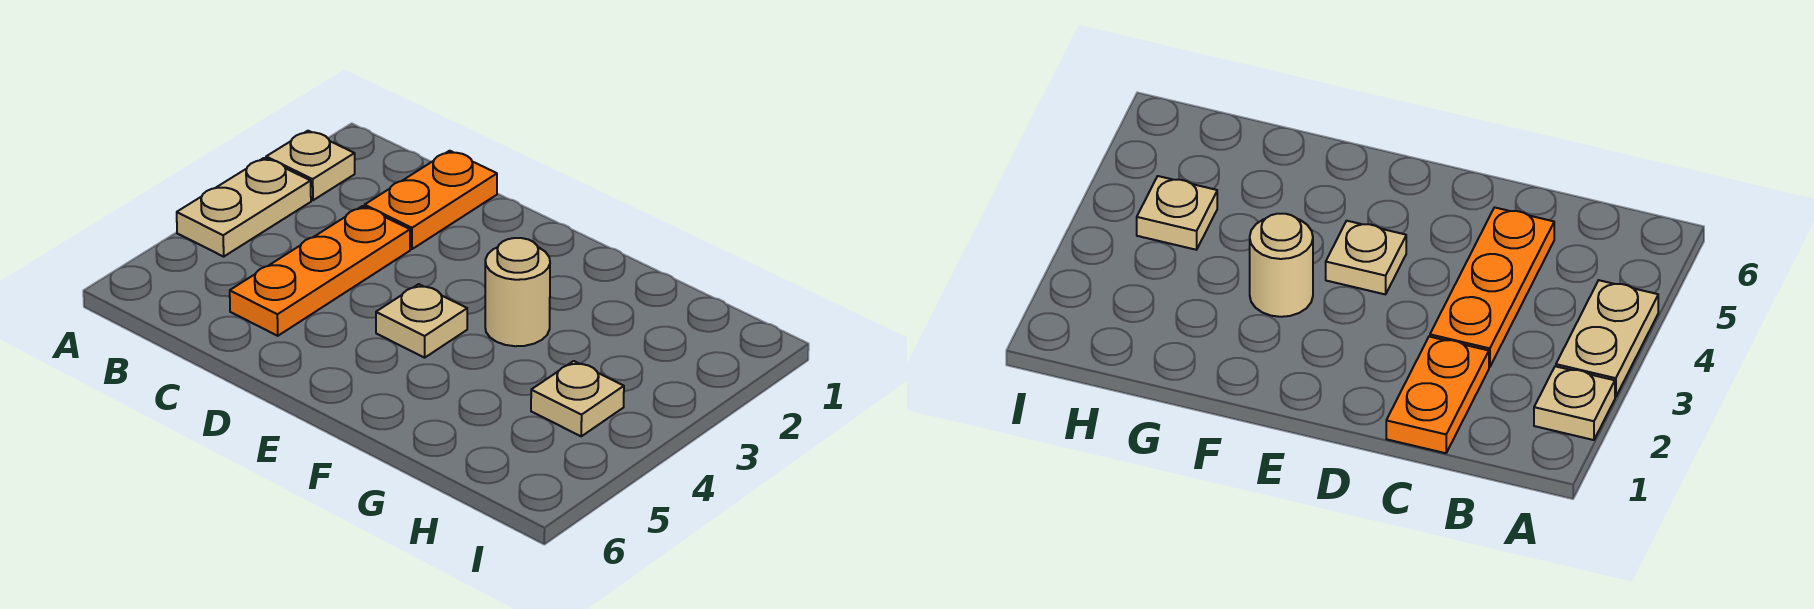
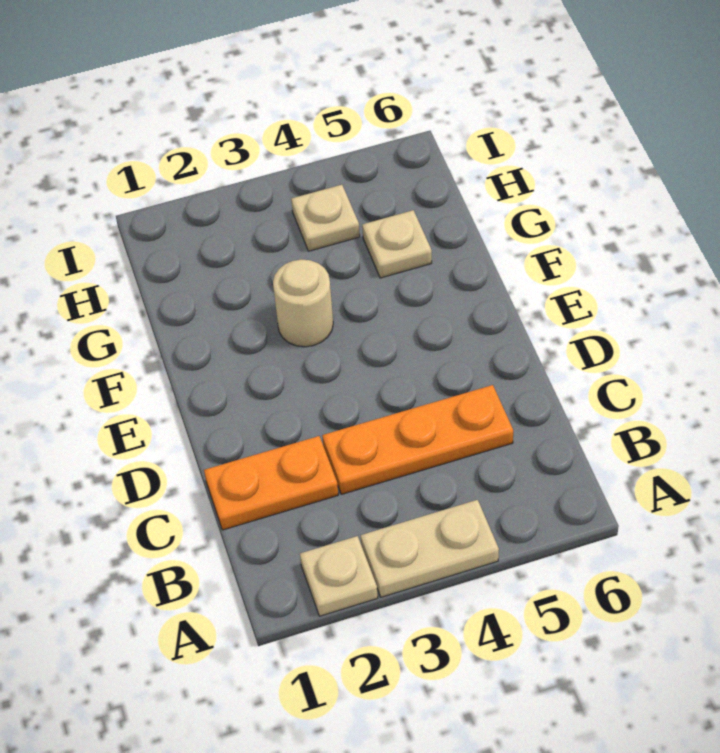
tan 1x1 plate [376,284,467,358] -> tan 1x1 plate moved to [362,210,432,278]

